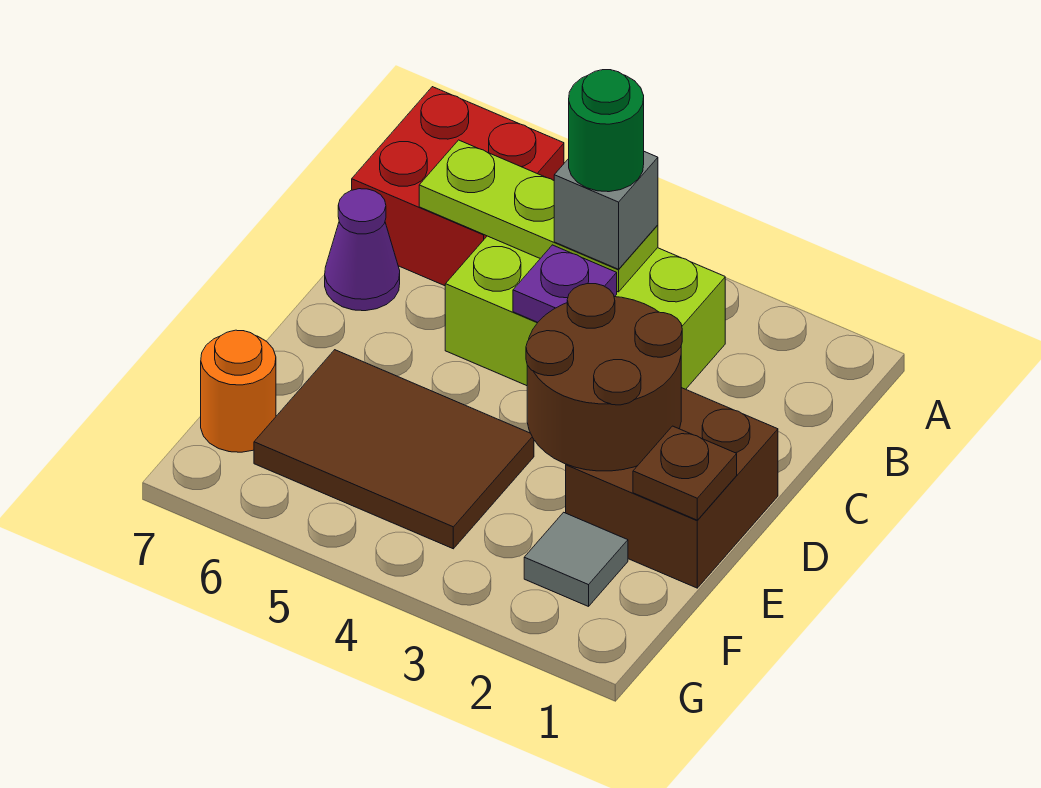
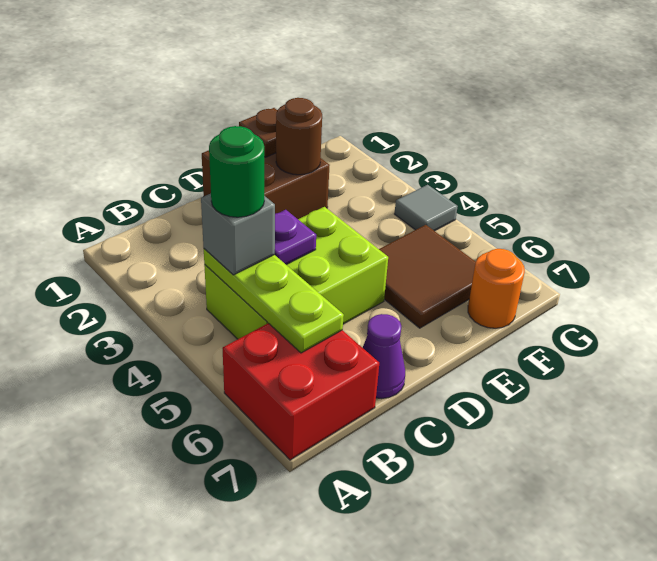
lime 2x3 brick [445,236,725,389] -> lime 2x3 brick turned to [204,207,388,339]
brown 2x2 round brick [526,284,682,471] -> brown 1x1 round brick [276,98,322,175]
brown 2x3 tile [254,350,534,549] -> brown 2x2 tile [379,225,476,328]
grey 1x1 tile [524,512,628,606] -> grey 1x1 tile moved to [395,185,458,231]

